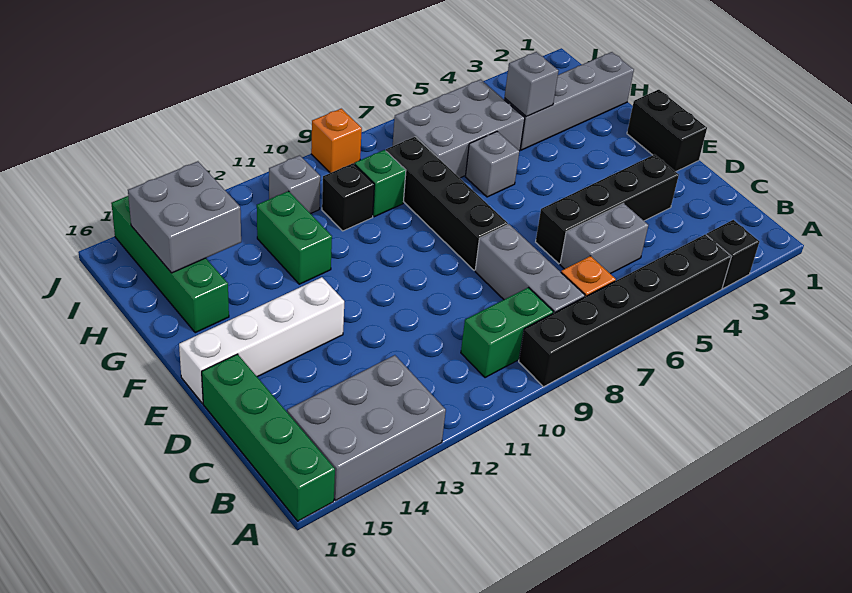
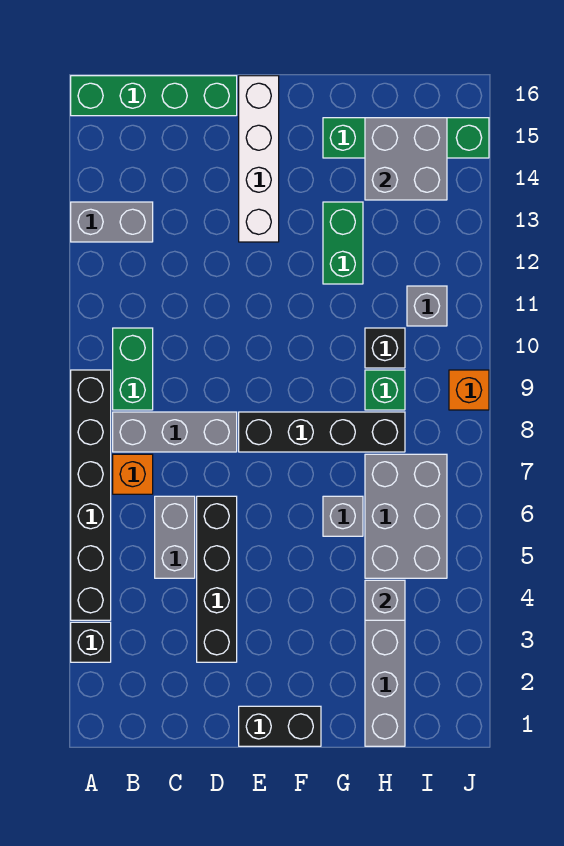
grey 2x3 brick [287,355,446,500] -> grey 1x2 brick [71,202,153,242]
green 1x2 brick [257,191,332,284] -> green 1x2 brick turned to [323,202,363,284]

